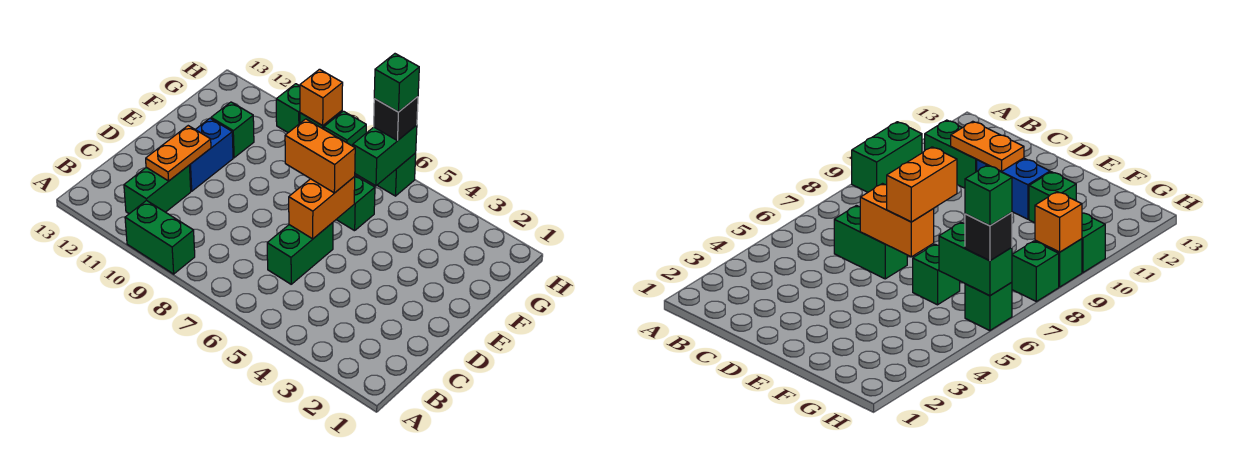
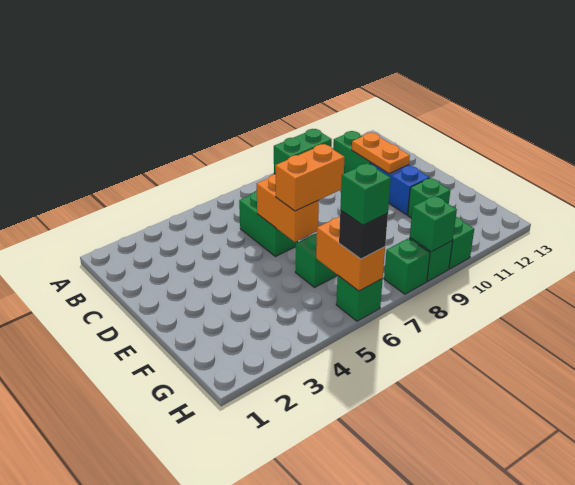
green 1x2 brick [353,125,417,186] -> orange 1x2 brick [316,217,385,291]
orange 1x1 brick [300,69,343,126] -> green 1x1 brick [410,196,457,252]

